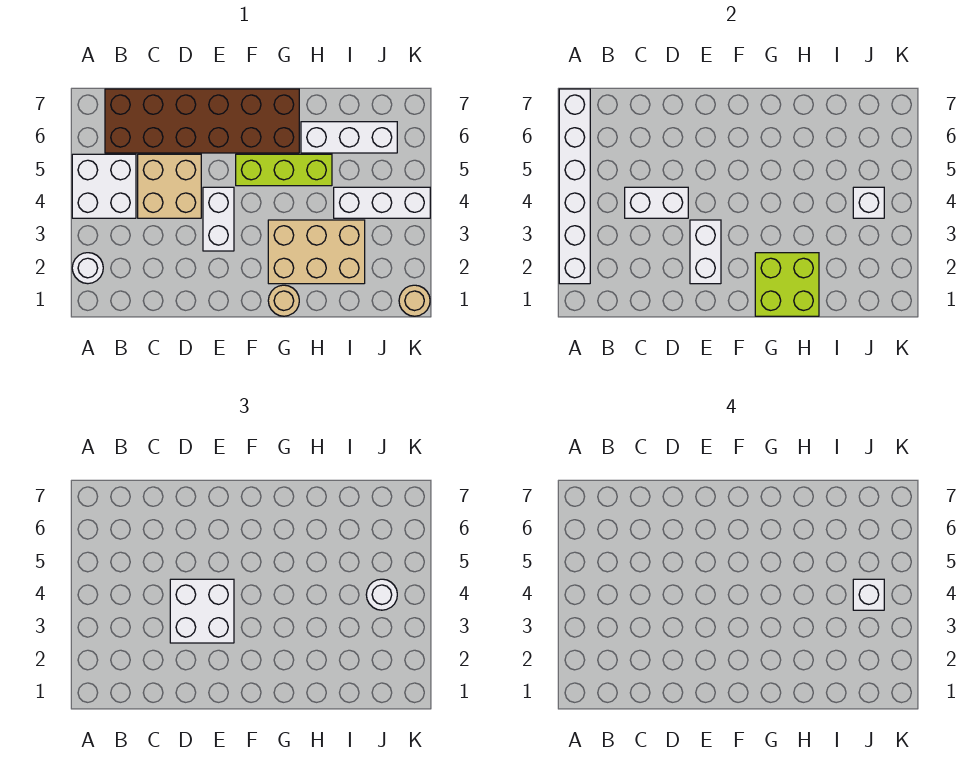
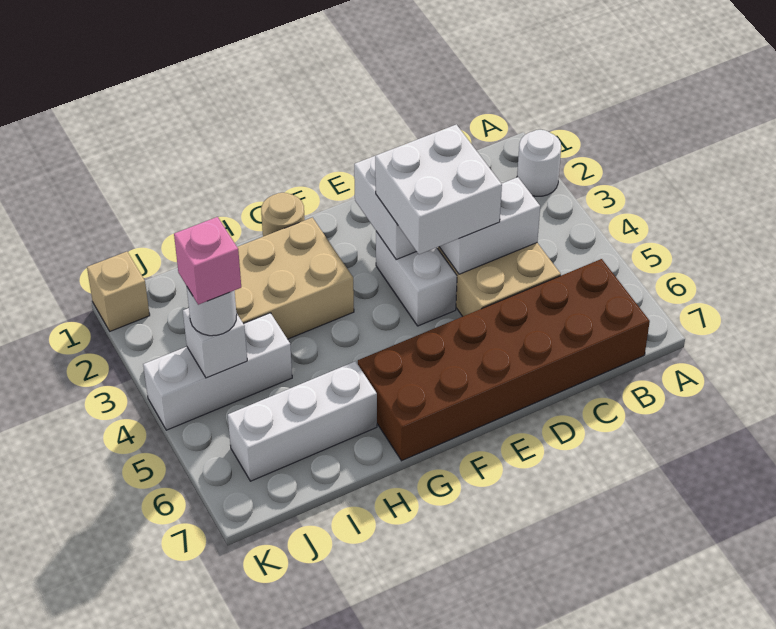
white 1x6 brick [559,89,590,284] -> none
white 2x2 brick [72,154,136,218] -> none
lime 1x3 brick [236,154,332,186] -> none
lime 2x2 brick [755,253,819,316] -> none
white 1x1 brick [853,579,884,610] -> pink 1x1 brick [174,217,241,305]
tan 1x1 round brick [399,285,430,316] -> tan 1x1 brick [87,252,150,331]

